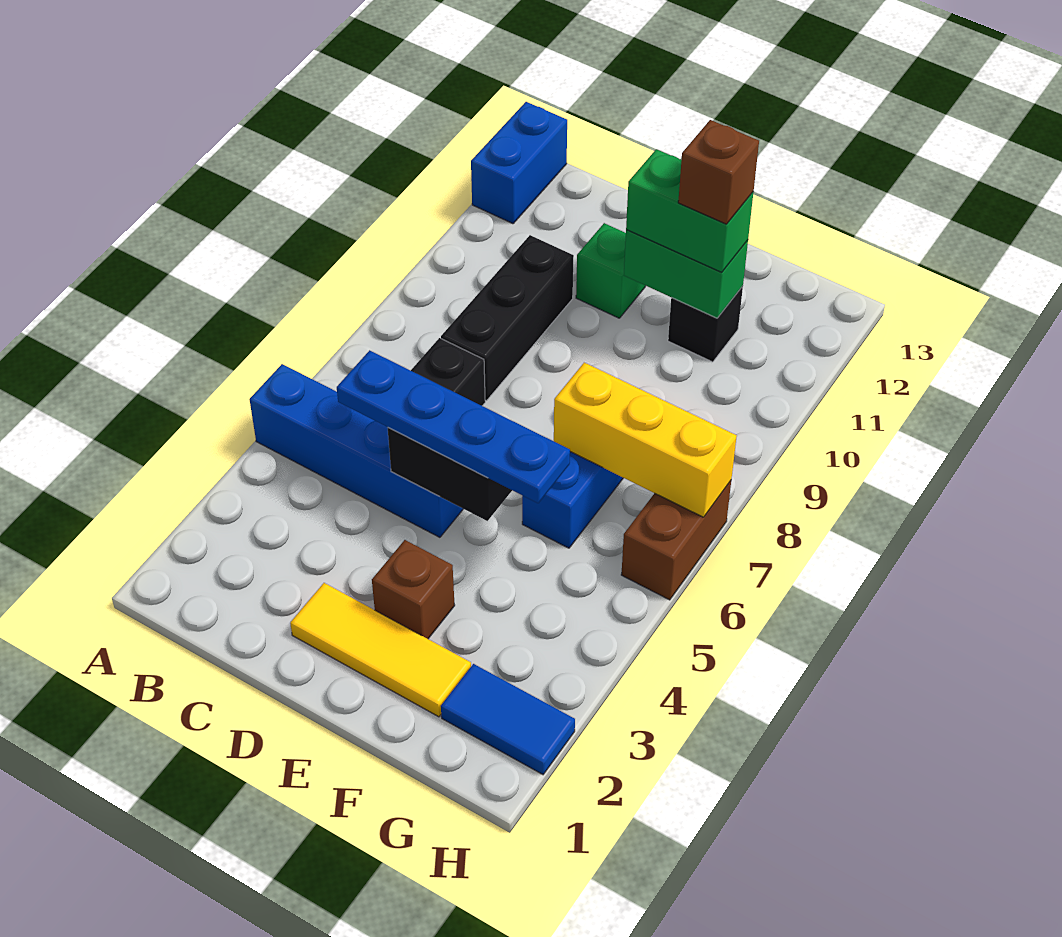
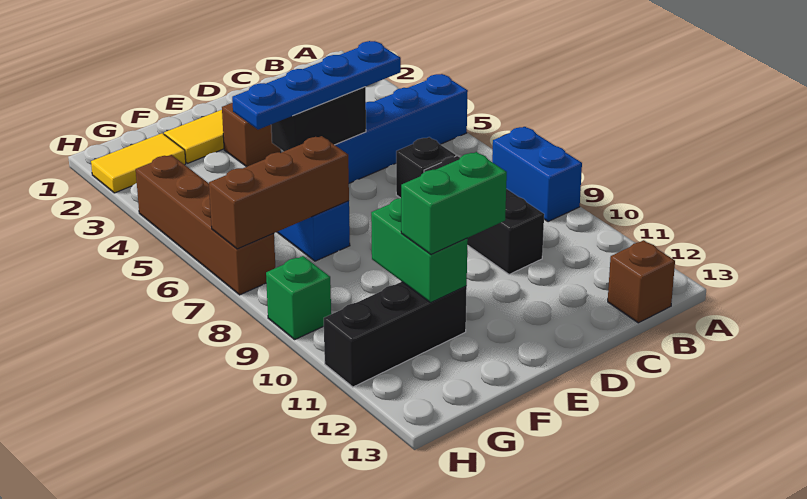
blue 1x2 brick [471,102,567,224] -> blue 1x2 brick moved to [492,127,582,222]
green 1x1 brick [576,223,646,318] -> green 1x1 brick moved to [266,256,331,339]
green 1x2 brick [624,230,748,318] -> green 1x2 brick turned to [371,198,468,303]
yellow 1x3 brick [554,363,737,517] -> brown 1x3 brick [209,136,349,249]
black 1x1 brick [668,286,743,362] -> black 1x3 brick [324,282,467,387]
brown 1x1 brick [678,120,759,224] -> brown 1x1 brick moved to [608,240,675,323]
blue 1x2 tile [441,664,575,774] -> yellow 1x2 tile [91,133,186,193]
brown 1x2 brick [621,481,731,600] -> brown 1x4 brick [136,155,275,295]

